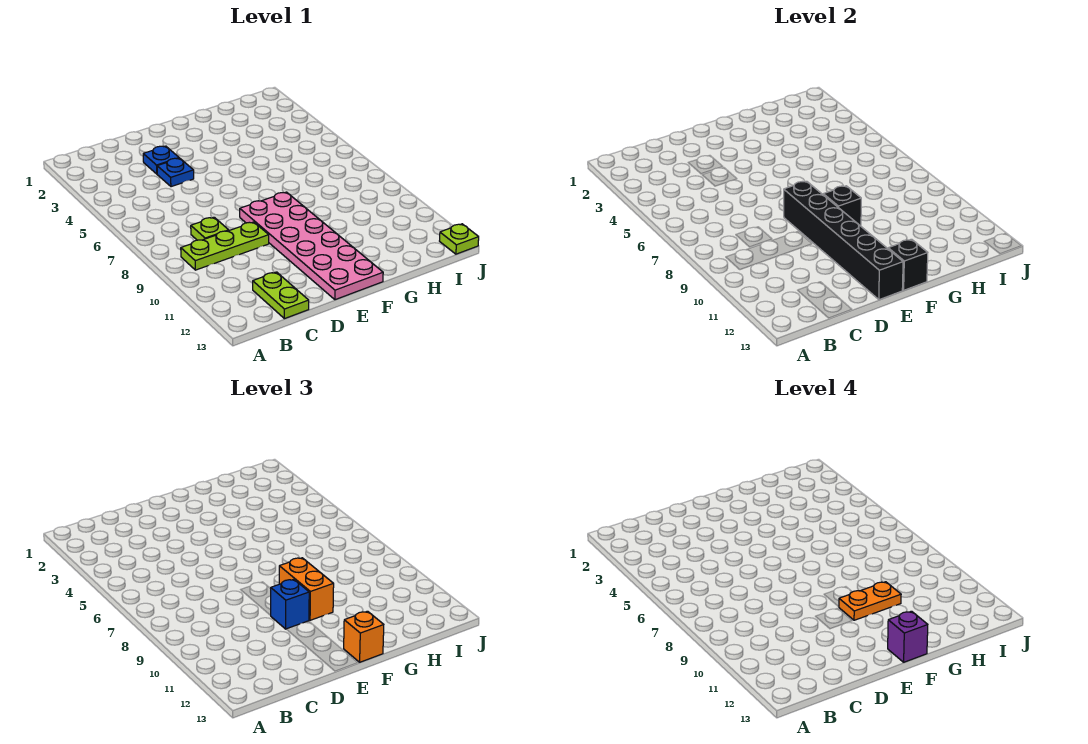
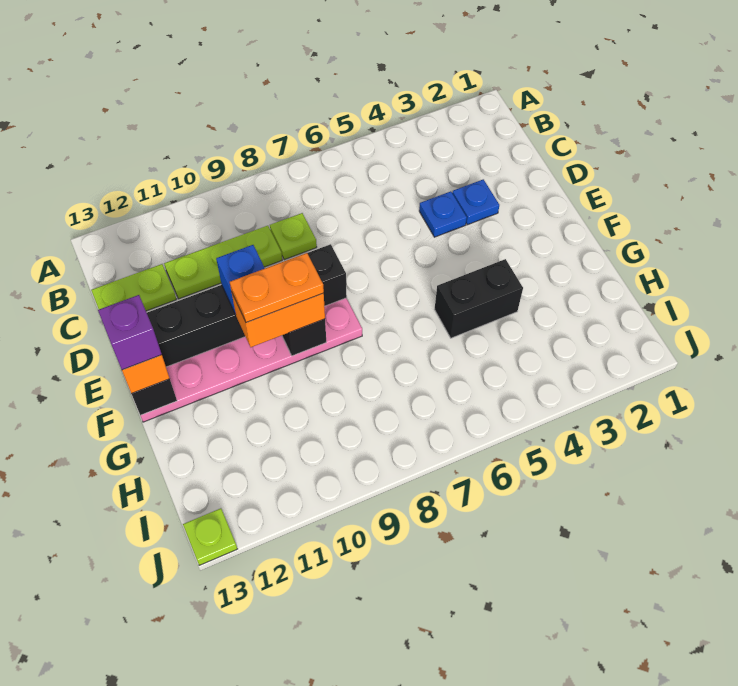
lime 1x3 plate [181,222,269,270] -> lime 1x3 plate turned to [164,226,282,299]
orange 1x2 plate [839,582,901,620] -> orange 1x2 plate turned to [230,253,324,323]
none -> black 1x2 brick [434,259,523,338]

